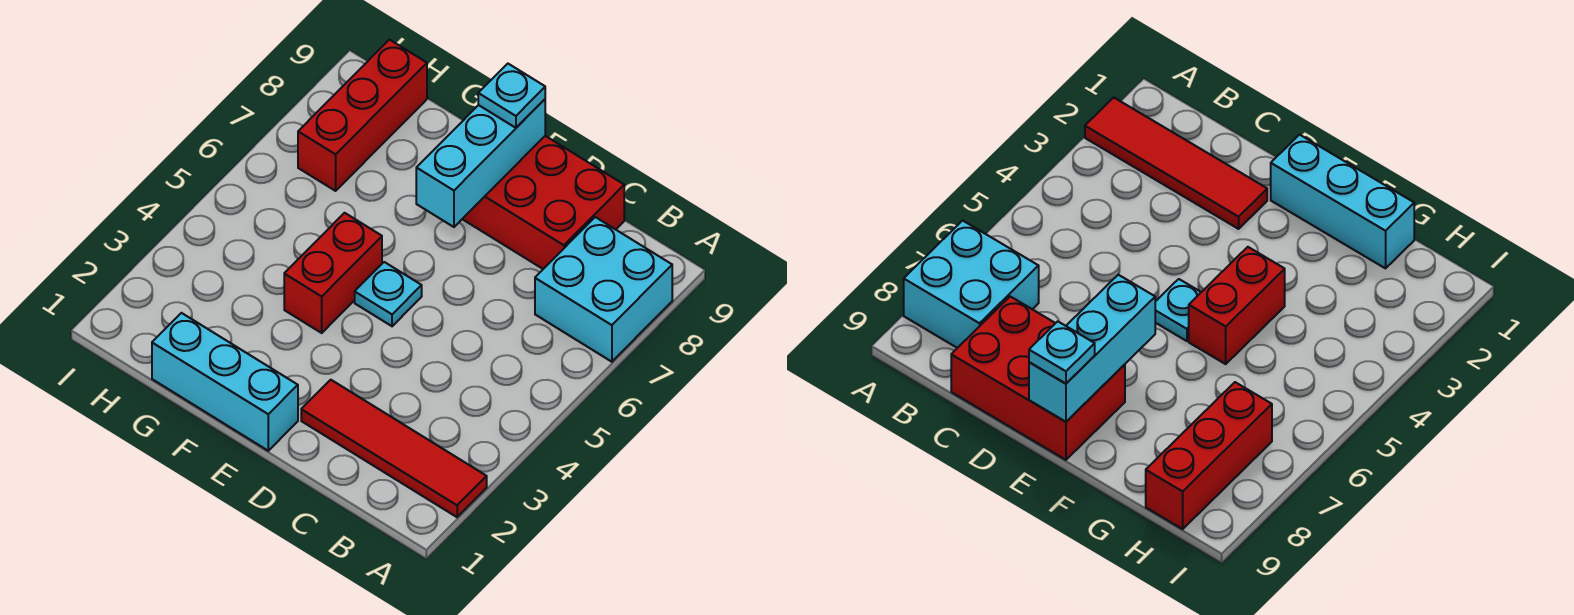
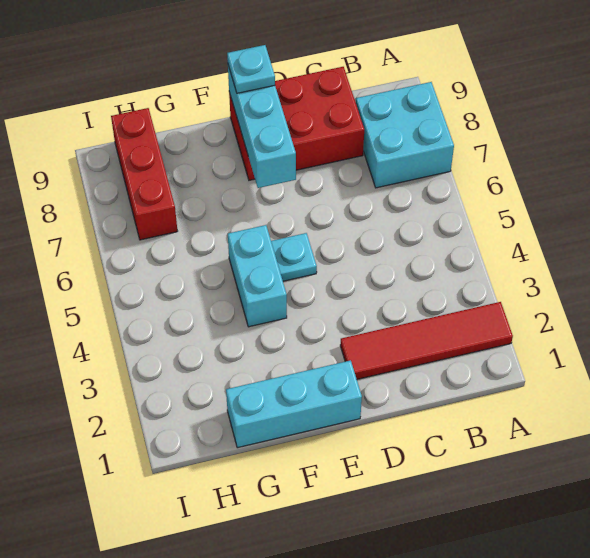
red 1x2 brick [284,213,382,333] -> cyan 1x2 brick [228,225,287,327]

